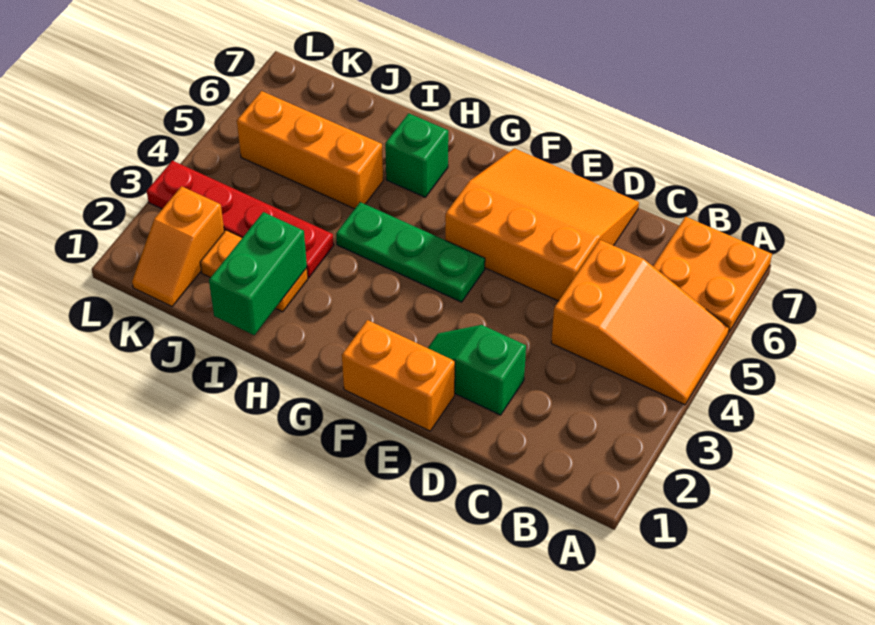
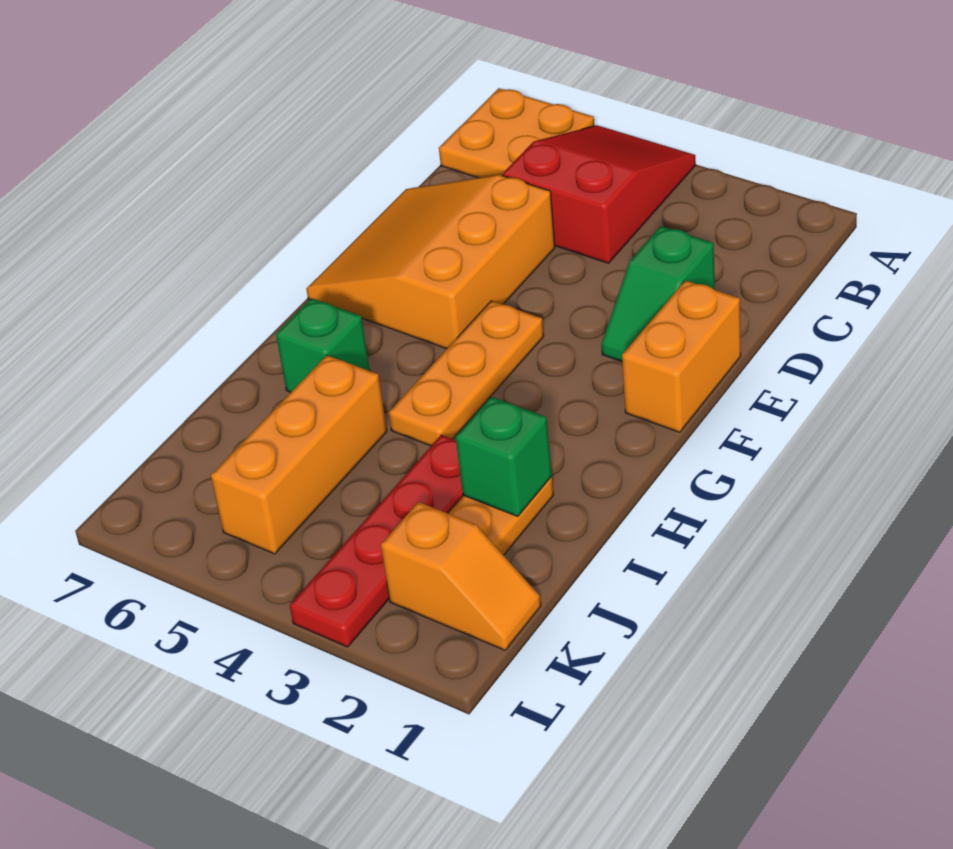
orange 2x3 slope [551,240,729,405] -> red 2x3 slope [503,125,696,263]
green 1x3 plate [336,202,485,302] -> orange 1x3 plate [389,301,544,446]
green 1x2 brick [209,212,307,335] -> green 1x1 brick [456,397,552,517]

